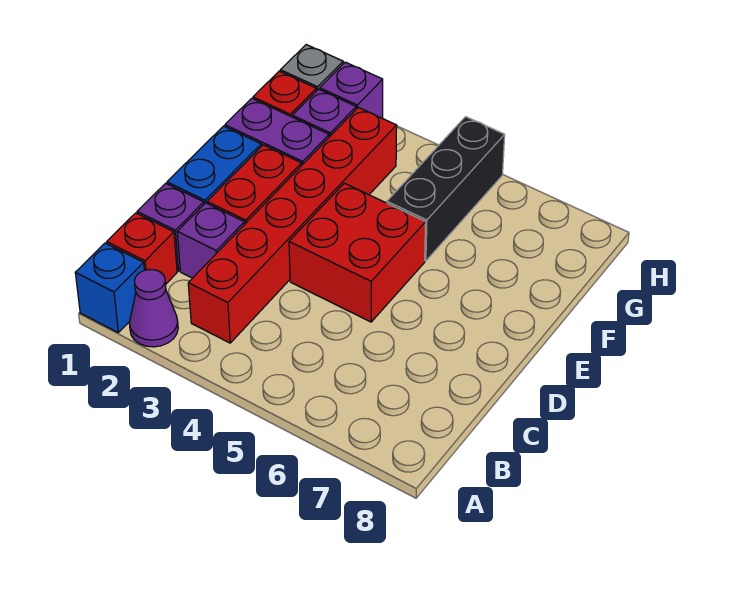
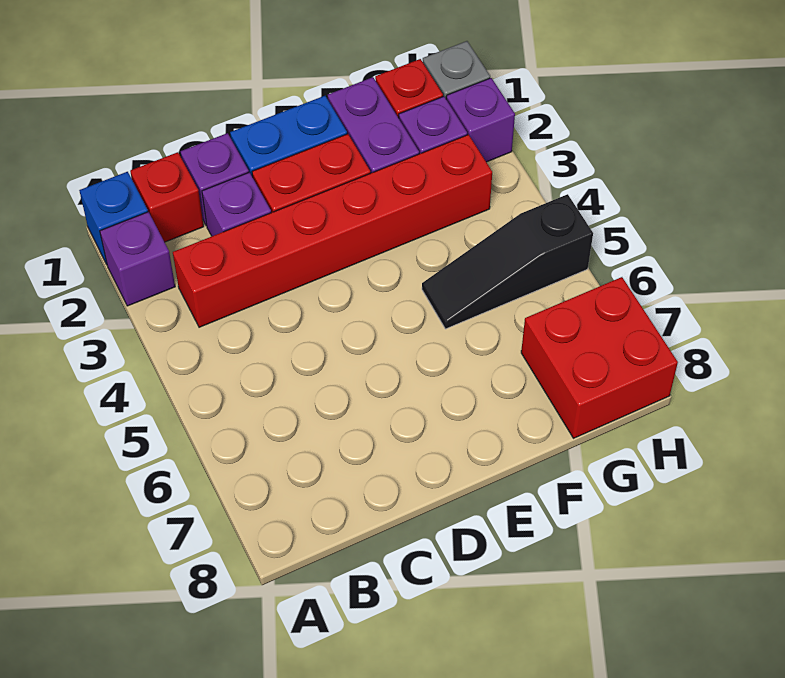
purple 1x1 cone [129,270,178,347] -> purple 1x1 brick [100,212,175,306]
red 2x2 brick [289,183,426,322] -> red 2x2 brick moved to [521,277,678,438]
black 1x3 brick [387,117,505,261] -> black 1x3 slope [422,194,593,329]

